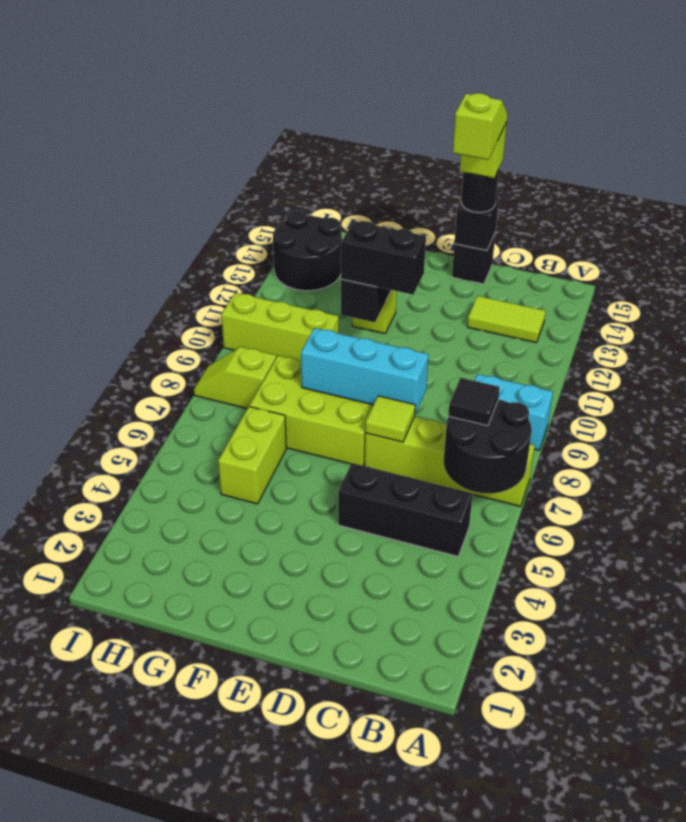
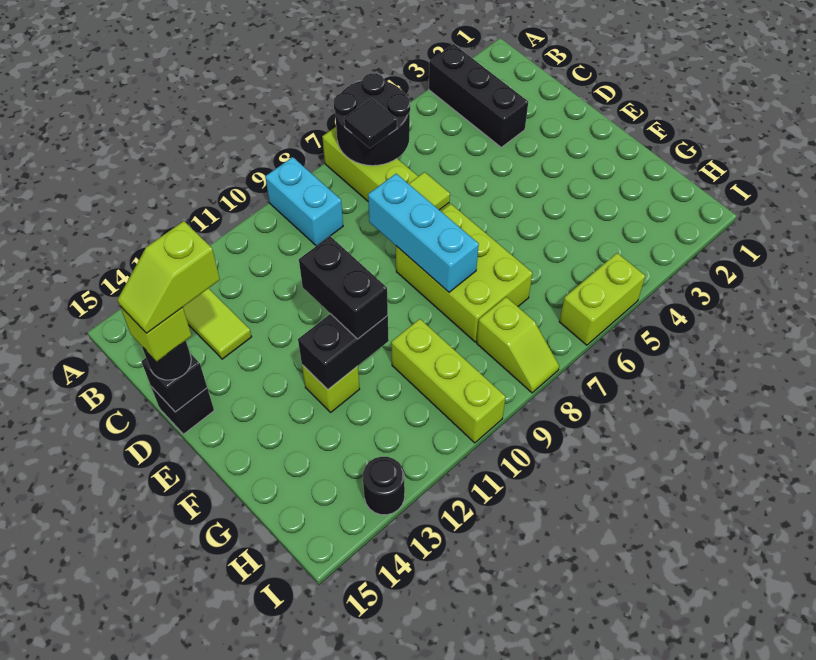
black 1x3 brick [338,463,473,556] -> black 1x3 brick moved to [429,44,528,147]
lime 1x2 brick [218,406,286,504] -> lime 1x2 brick moved to [559,253,645,345]
black 2x2 round brick [273,211,342,291] -> black 1x1 round brick [363,457,405,515]

